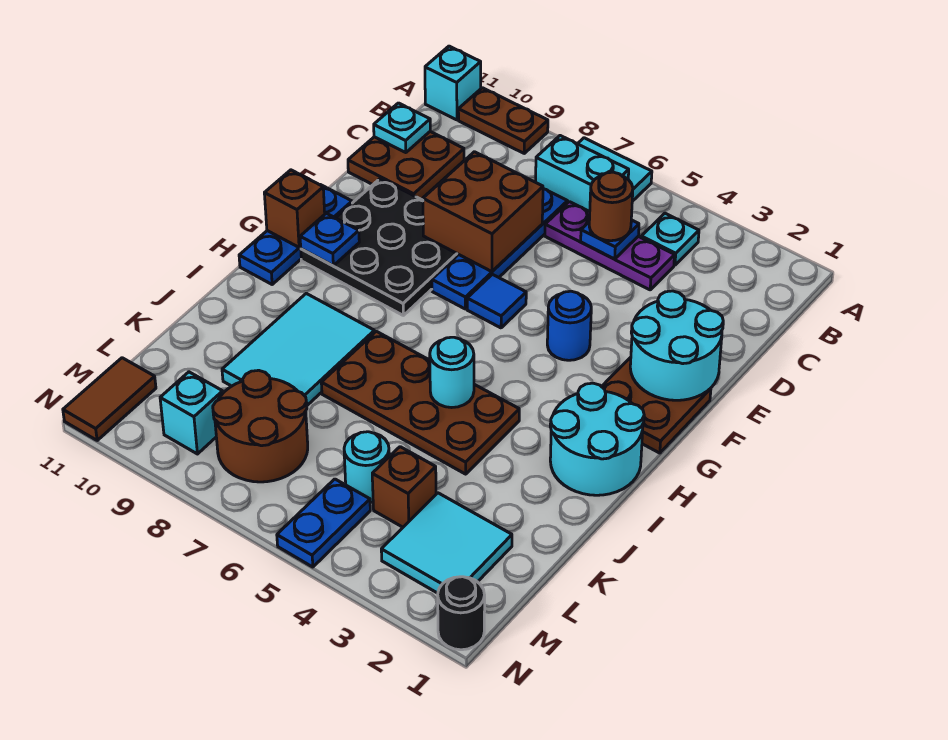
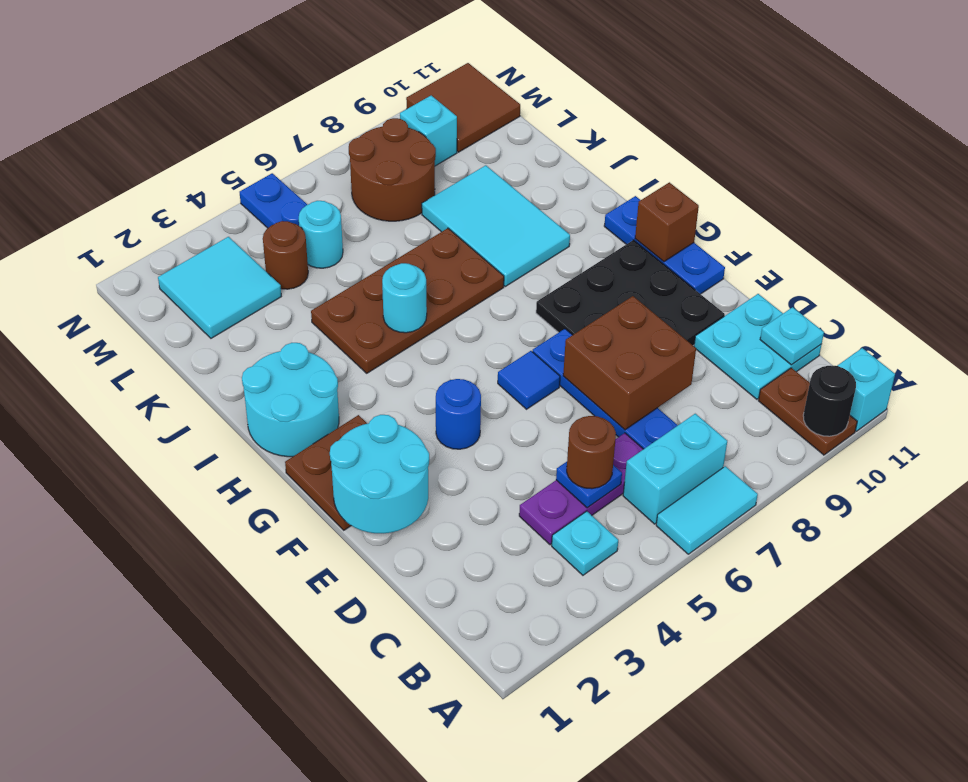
brown 1x2 plate [458,88,548,153] -> brown 1x2 plate turned to [758,368,857,455]
brown 2x2 plate [348,132,464,199] -> cyan 2x2 plate [694,294,822,399]
blue 1x1 plate [300,213,359,266] -> none
brown 1x1 brick [372,447,436,527] -> brown 1x1 round brick [263,221,308,289]
brown 1x2 tile [63,358,156,440] -> brown 2x2 tile [406,63,520,152]
black 1x1 round brick [438,577,485,650] -> black 1x1 round brick moved to [803,366,856,436]

